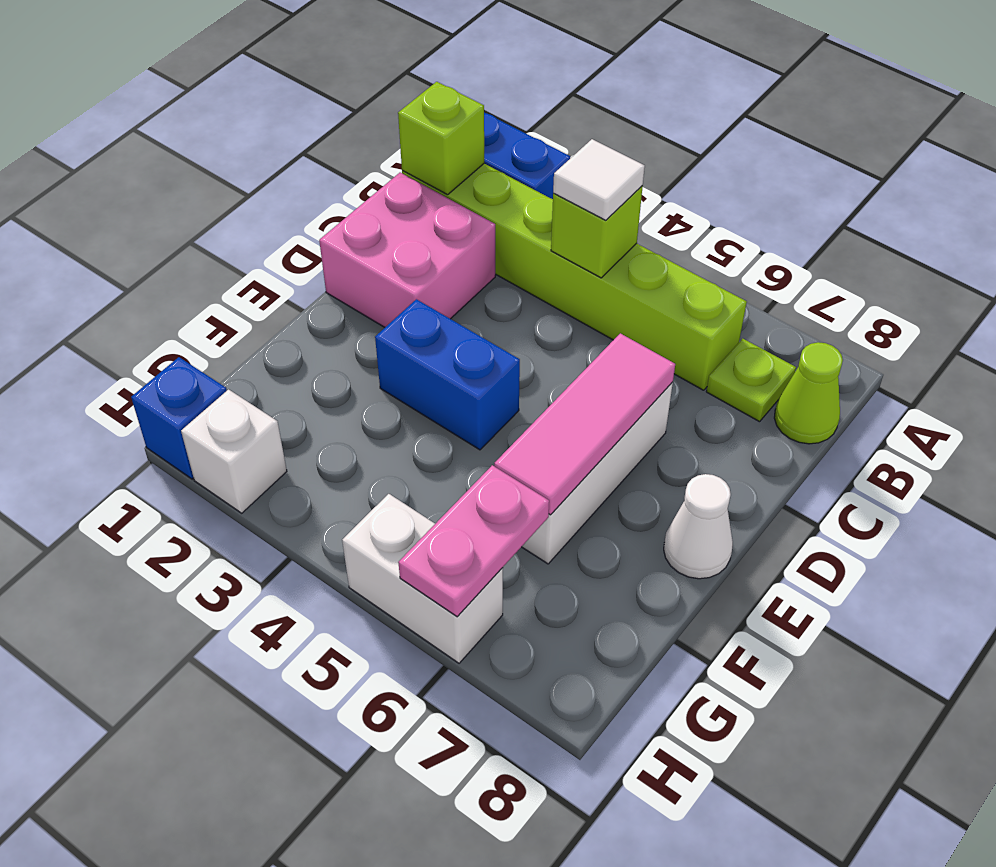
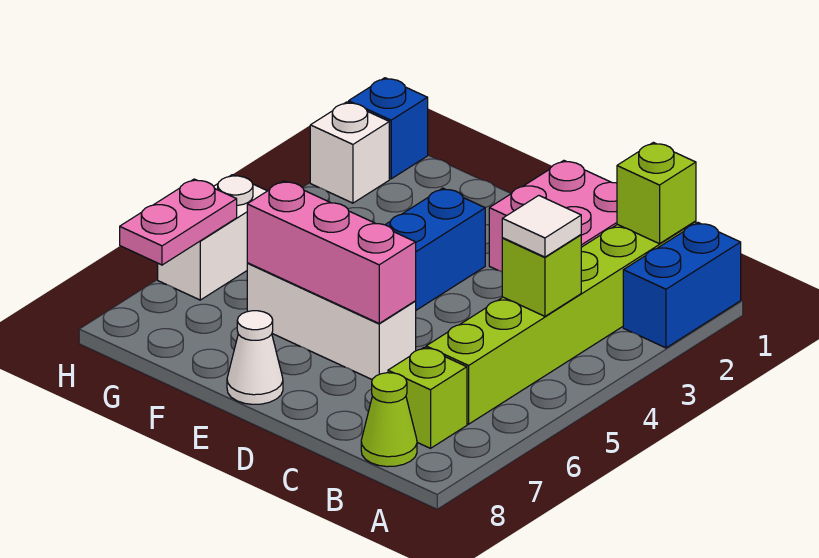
lime 1x1 plate [706,339,796,422] -> lime 1x1 brick [388,347,467,448]
pink 1x3 tile [494,333,675,515] -> pink 1x3 brick [247,181,416,323]
pink 1x2 plate [398,465,549,617] -> pink 1x2 plate turned to [120,179,237,265]

